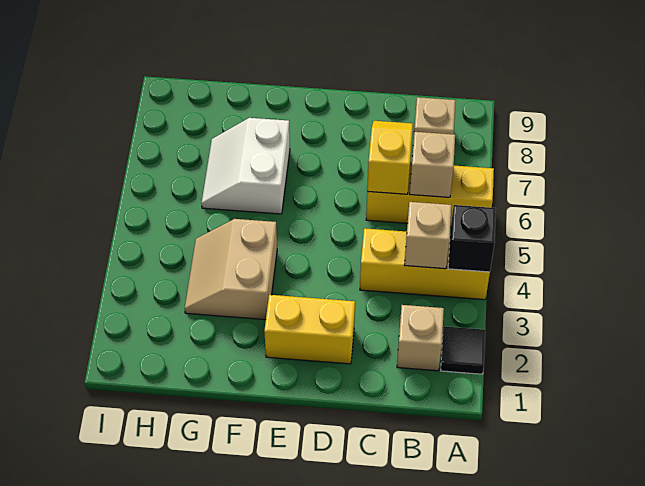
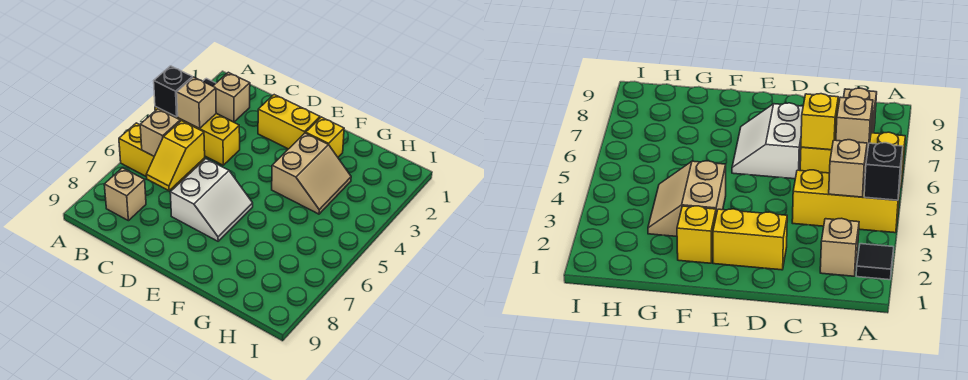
none -> yellow 1x1 brick [306,117,344,157]
white 2x2 slope [202,118,290,214] -> white 2x2 slope moved to [170,159,253,241]

